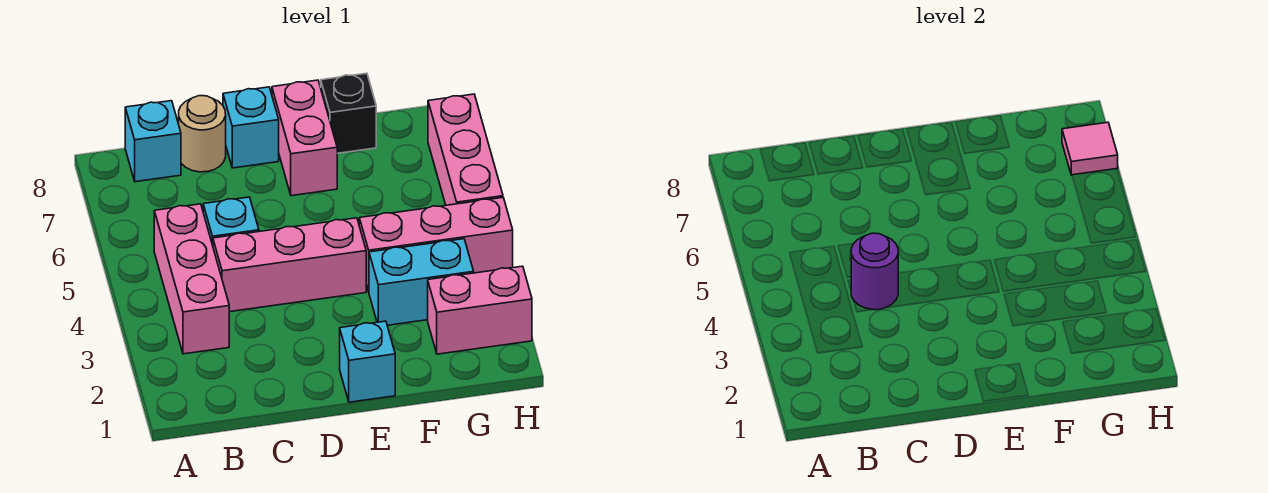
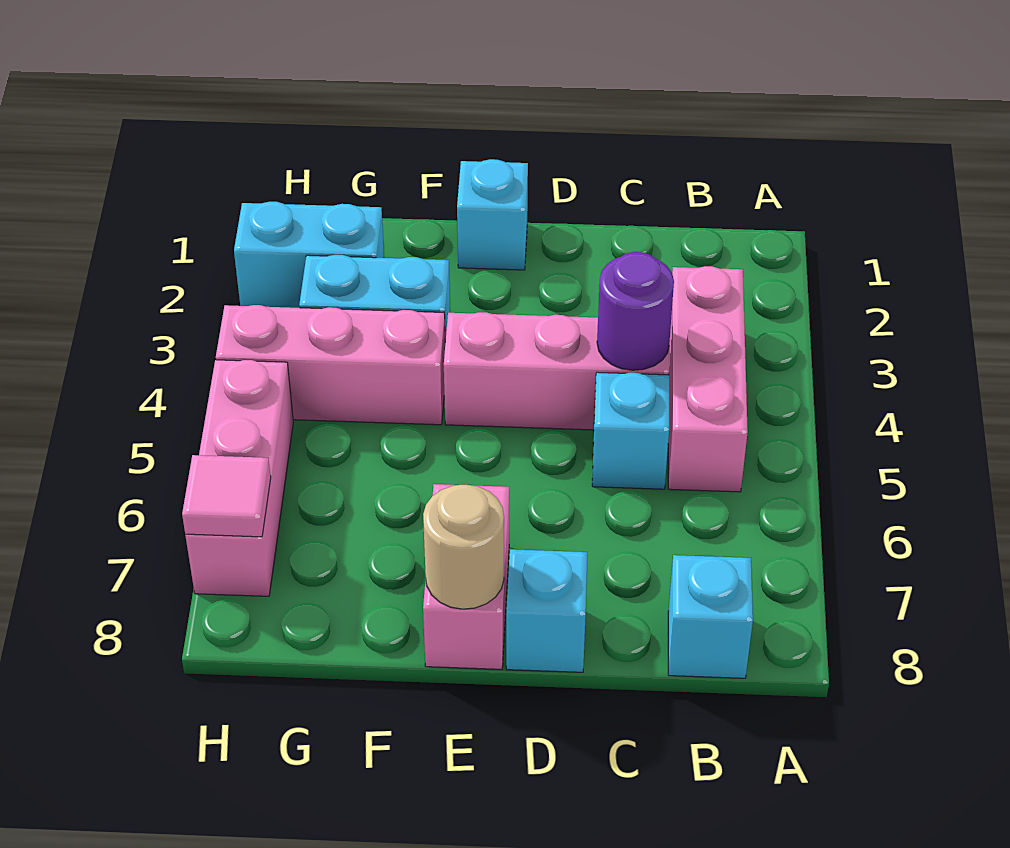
tan 1x1 round brick [179,96,226,172] -> tan 1x1 round brick moved to [423,485,504,609]
black 1x1 brick [321,73,376,153] -> none
pink 1x2 brick [428,266,532,354] -> cyan 1x2 brick [234,202,384,308]

